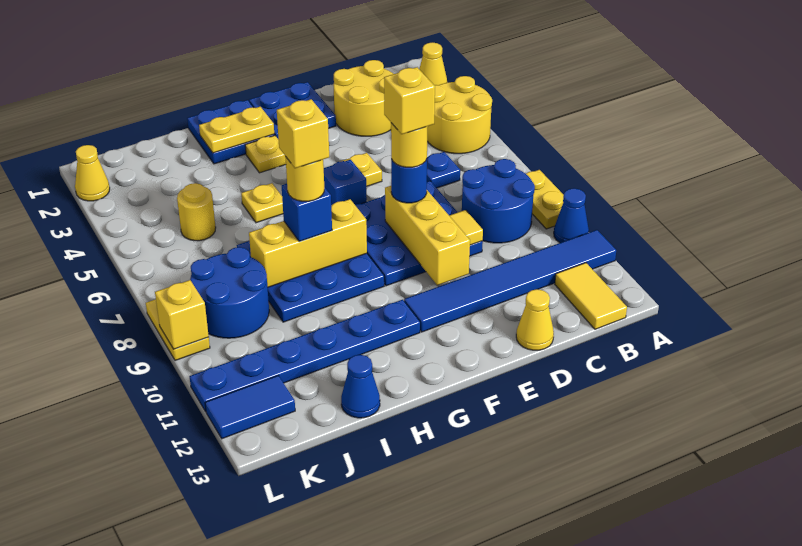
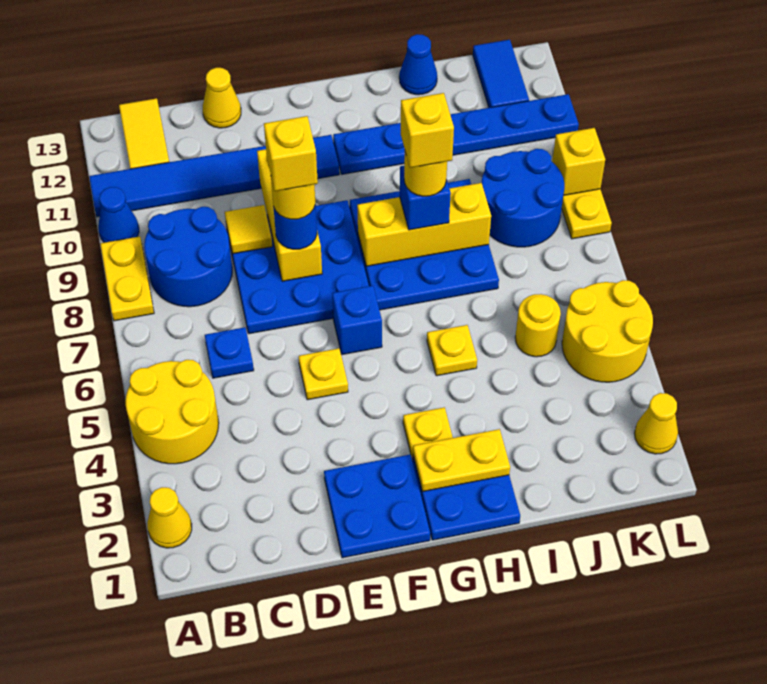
yellow 2x2 round brick [333,60,393,136] -> yellow 2x2 round brick moved to [562,280,653,382]
blue 1x2 tile [205,376,295,439] -> blue 1x2 tile turned to [473,40,529,108]

